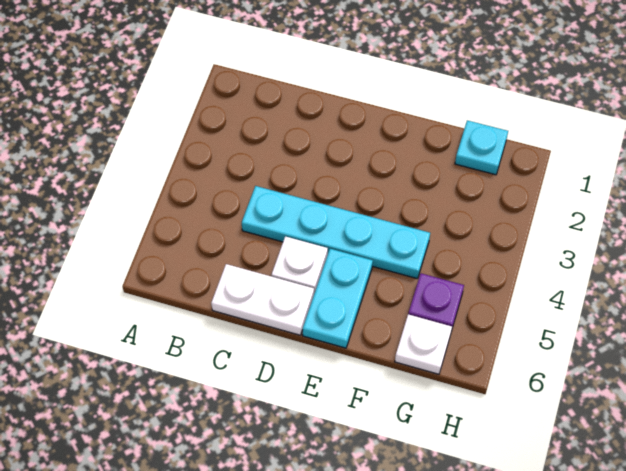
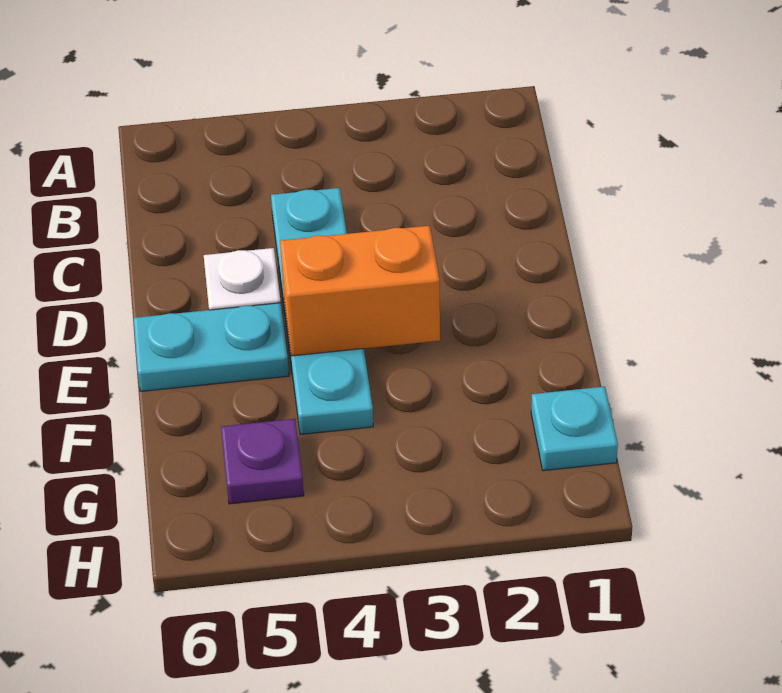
white 1x2 plate [211,264,314,335] -> none
none -> orange 1x2 brick [280,226,440,356]
white 1x1 plate [395,314,452,374] -> none

